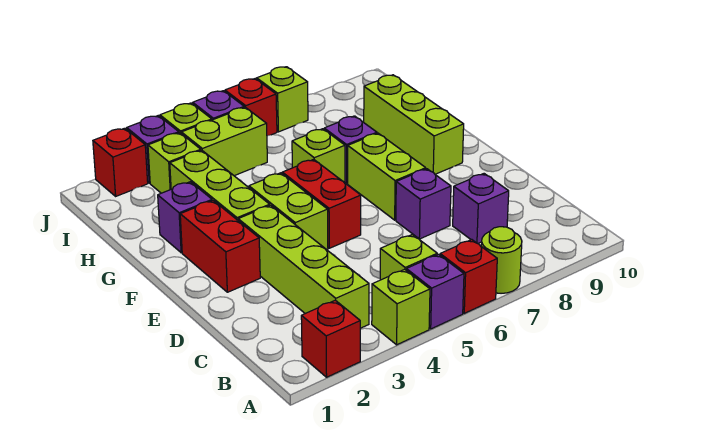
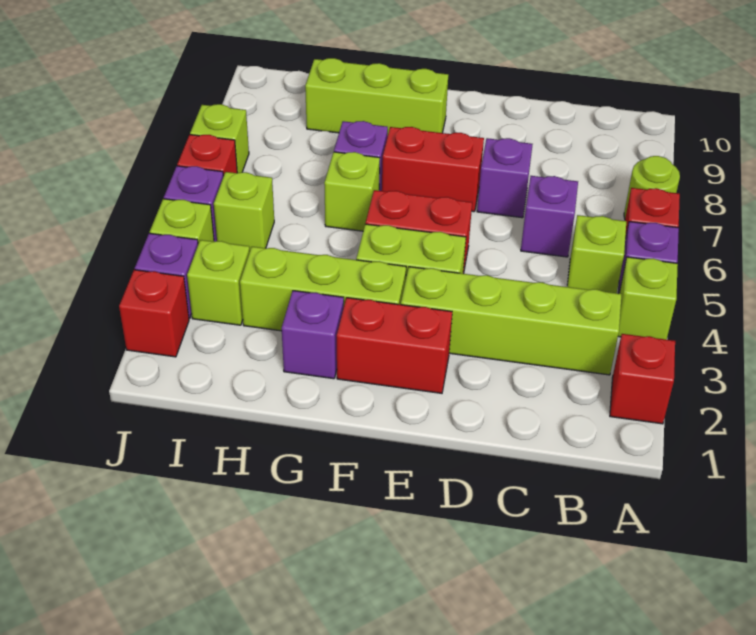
purple 1x1 brick [453,174,509,244] -> purple 1x1 brick moved to [521,176,578,257]
lime 1x2 brick [348,133,426,220] -> red 1x2 brick [382,127,484,212]
lime 1x2 brick [181,107,267,176] -> lime 1x1 brick [214,172,274,251]

